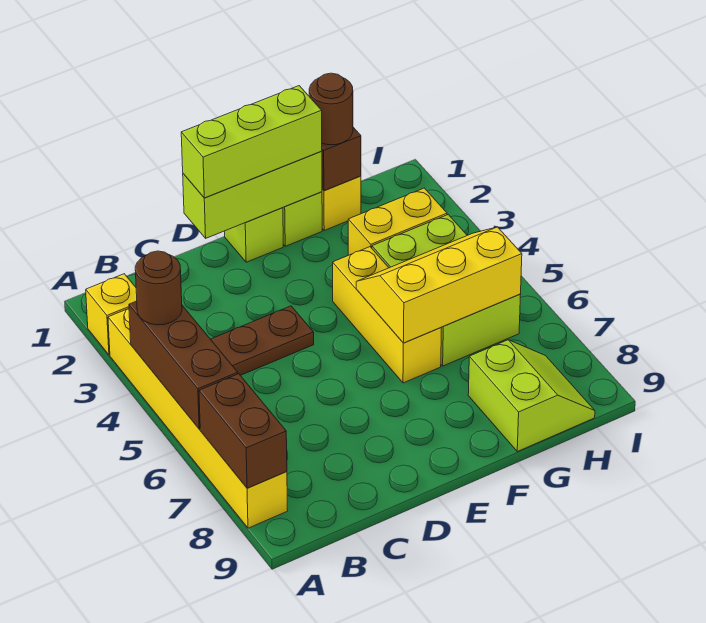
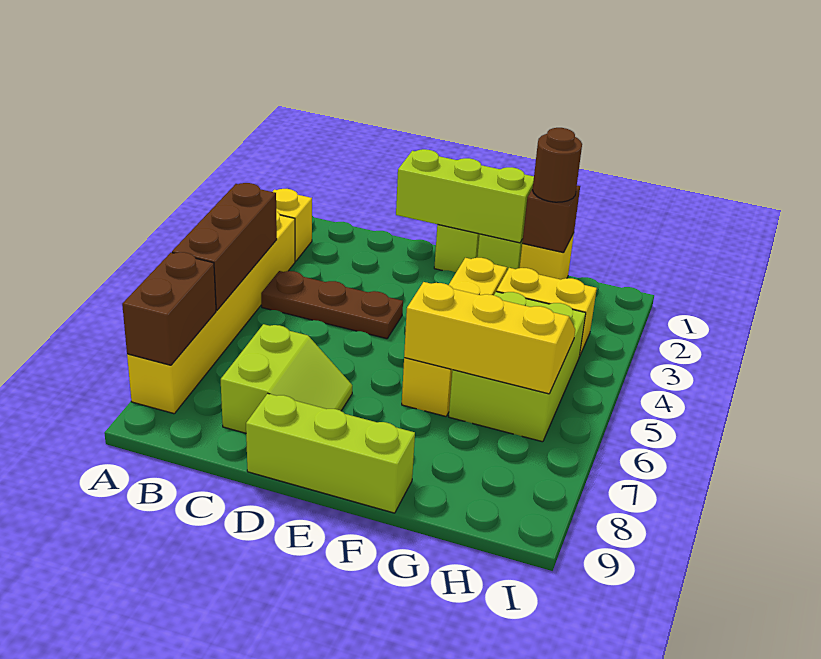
brown 1x1 round brick [135,251,182,325] -> none
lime 1x3 brick [181,86,322,198] -> lime 1x3 brick moved to [246,393,415,513]
yellow 1x3 brick [333,247,441,383] -> yellow 1x4 brick [402,258,507,416]
lime 2x2 slope [468,340,595,452] -> lime 2x2 slope moved to [221,324,352,433]

